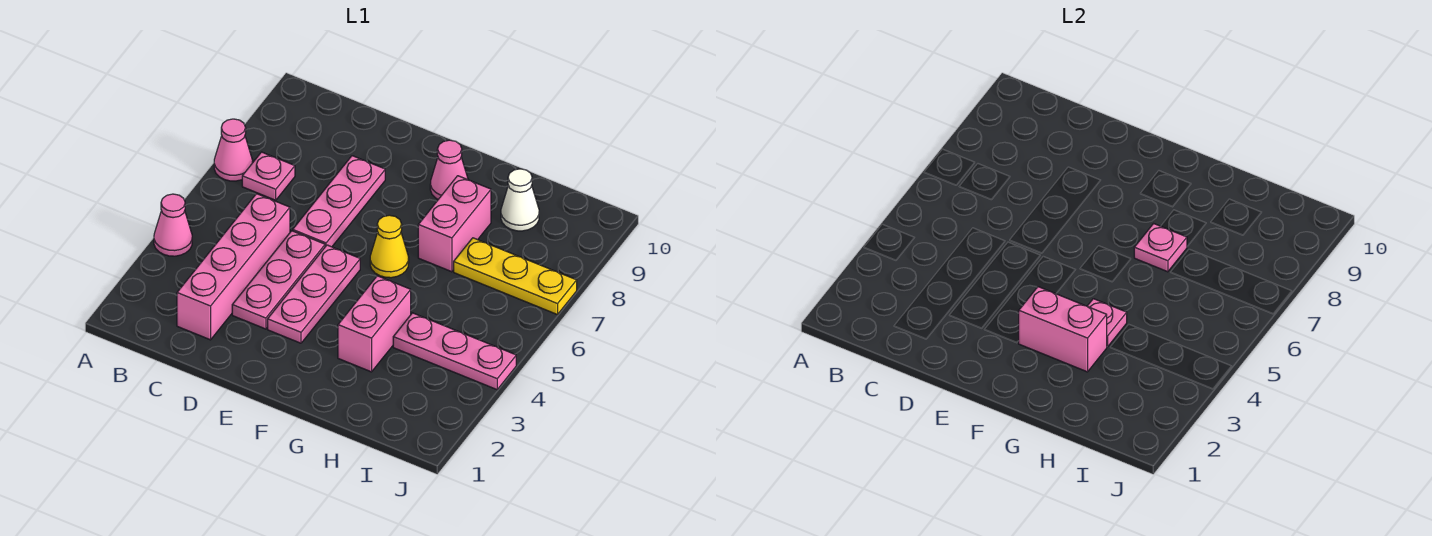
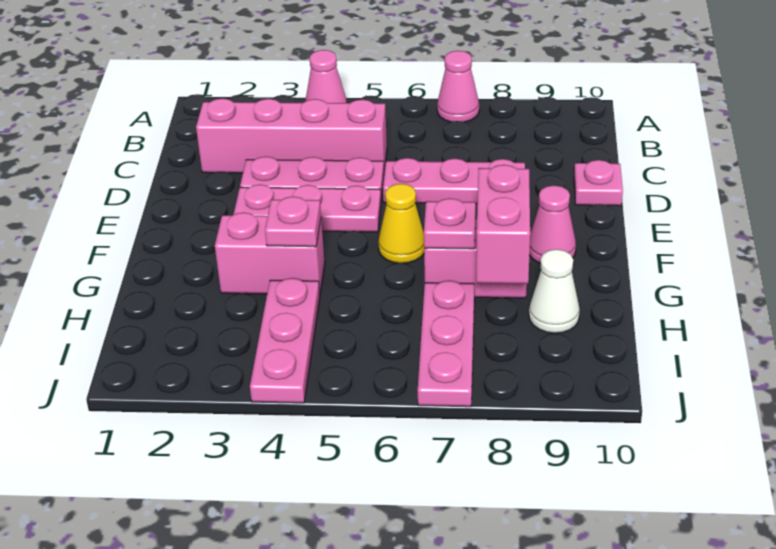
pink 1x1 plate [242,152,295,200] -> pink 1x1 plate moved to [574,160,623,206]
pink 1x2 brick [1019,287,1107,372] -> pink 1x2 brick moved to [476,165,530,284]
yellow 1x3 plate [454,238,577,315] -> pink 1x3 plate [418,281,474,407]

